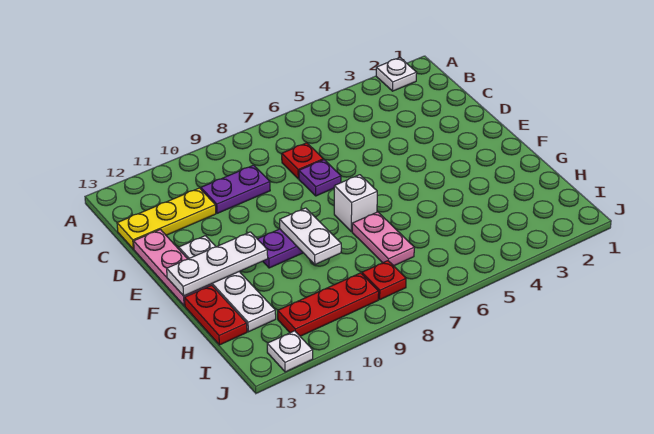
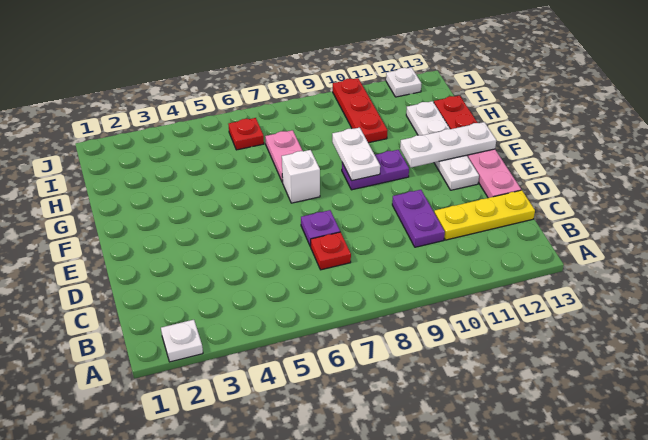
purple 1x2 plate [201,165,270,213] -> purple 1x2 plate turned to [392,190,445,247]
red 1x1 plate [362,261,406,299] -> red 1x1 plate moved to [228,118,264,150]
red 1x3 plate [278,273,379,336] -> red 1x3 plate turned to [333,78,388,143]

